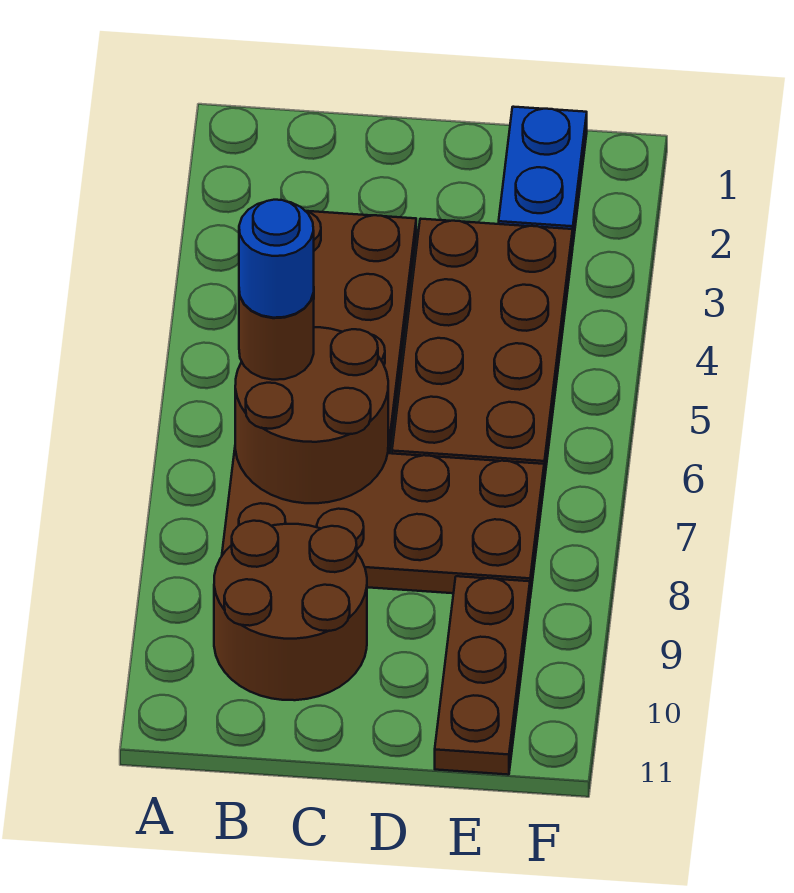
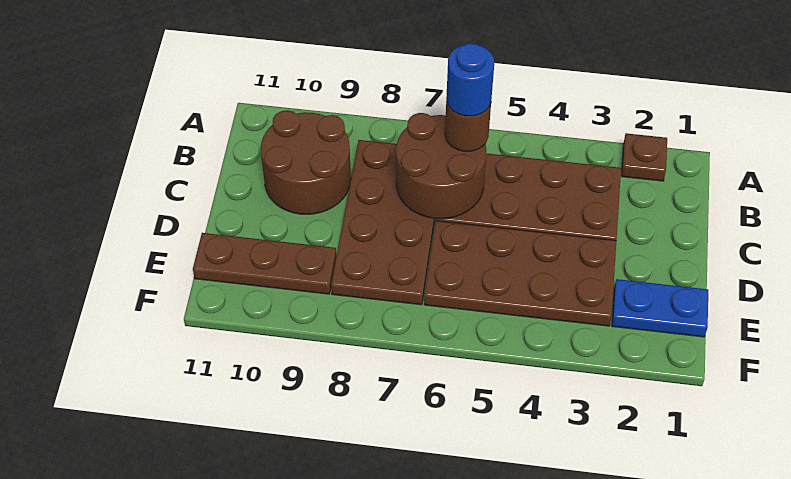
none -> brown 1x1 plate [621,133,667,181]

